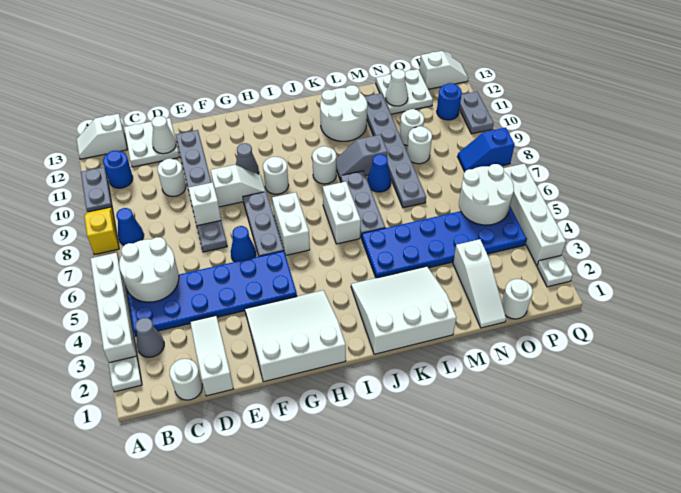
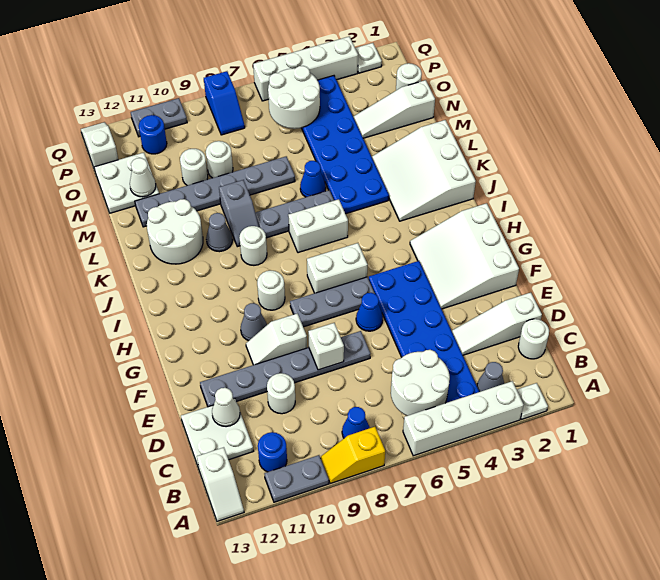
white 1x2 slope [211,165,266,207] -> white 1x2 slope turned to [246,313,307,365]
none -> grey 1x1 cone [206,213,233,252]
blue 1x1 cone [367,154,391,192] -> blue 1x1 cone moved to [300,161,326,197]
white 1x3 slope [453,239,506,328] -> white 1x3 slope turned to [353,80,435,138]

